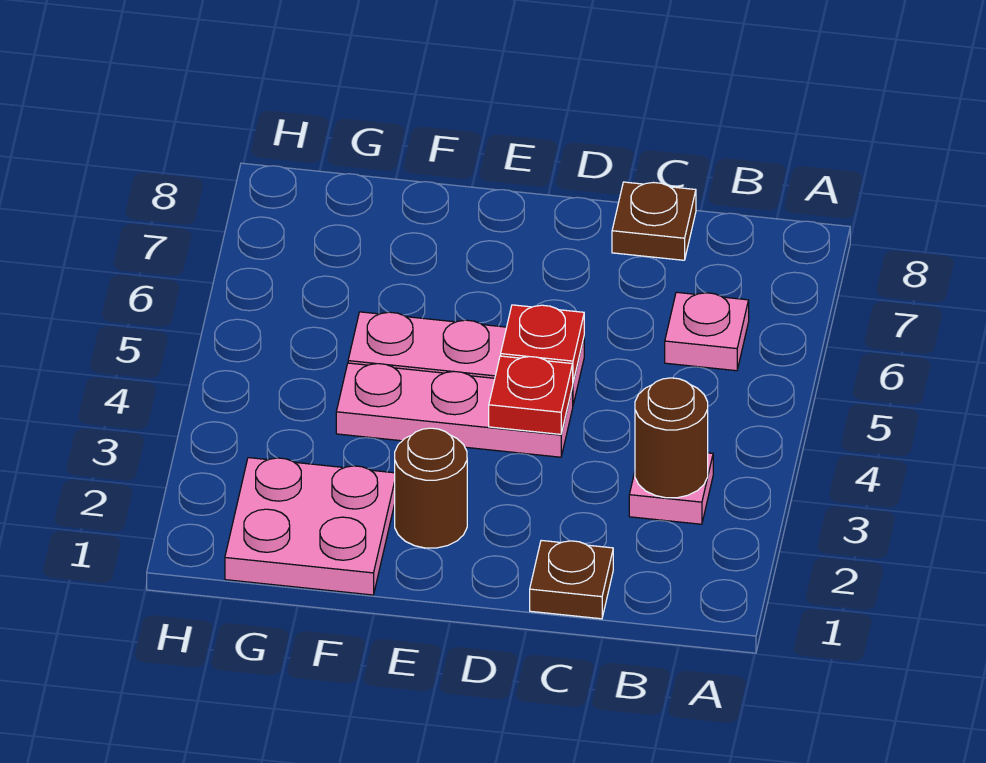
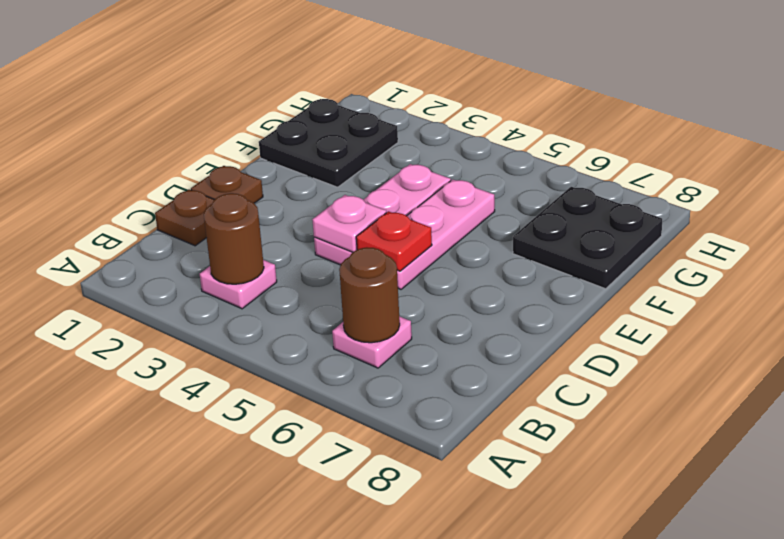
brown 1x1 plate [612,182,696,260] -> brown 1x1 plate moved to [191,166,263,203]
red 1x1 plate [489,356,573,434] -> pink 1x1 plate [312,195,386,252]
brown 1x1 round brick [395,428,467,548] -> brown 1x1 round brick moved to [339,247,400,343]
pink 2x2 plate [225,458,395,595] -> black 2x2 plate [259,99,398,187]
none -> black 2x2 plate [513,187,662,289]

